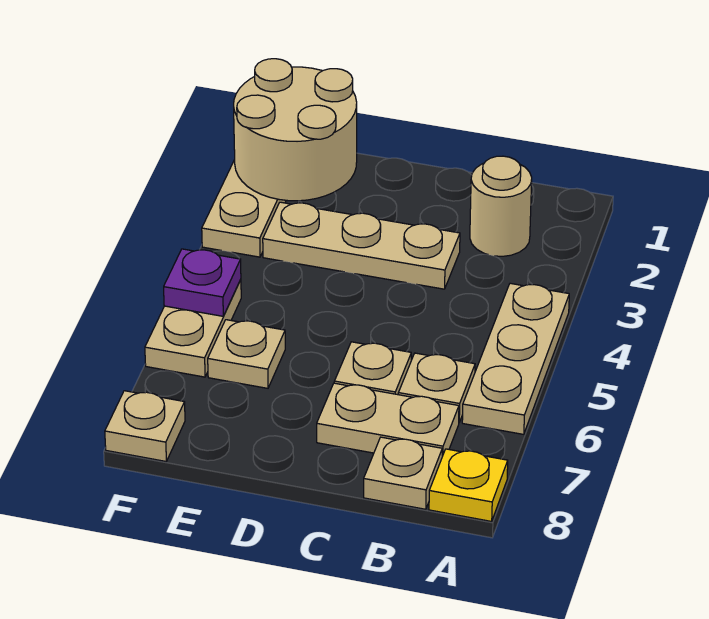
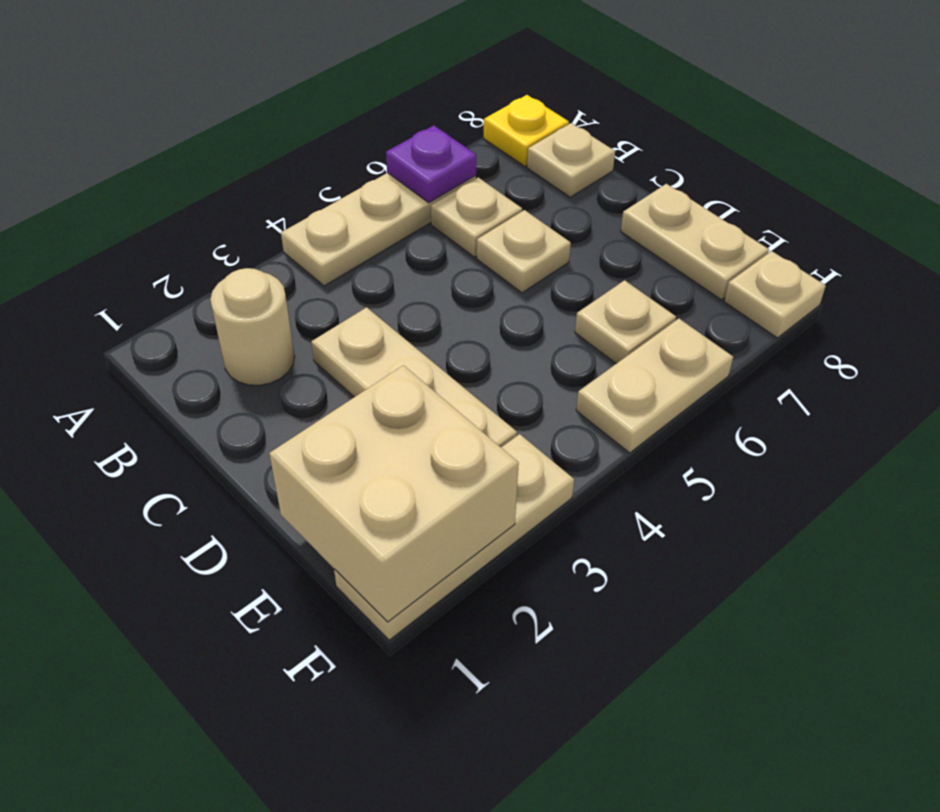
tan 1x2 plate [317,383,459,456] -> tan 1x2 plate moved to [621,184,769,300]
tan 2x2 round brick [234,59,357,201] -> tan 2x2 brick [269,365,519,622]
purple 1x1 plate [164,249,241,316] -> purple 1x1 plate moved to [386,126,476,203]

